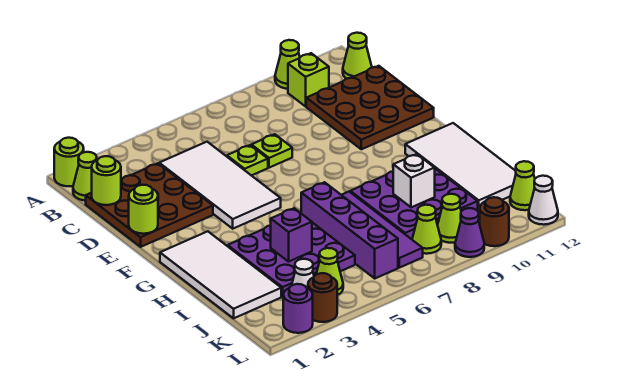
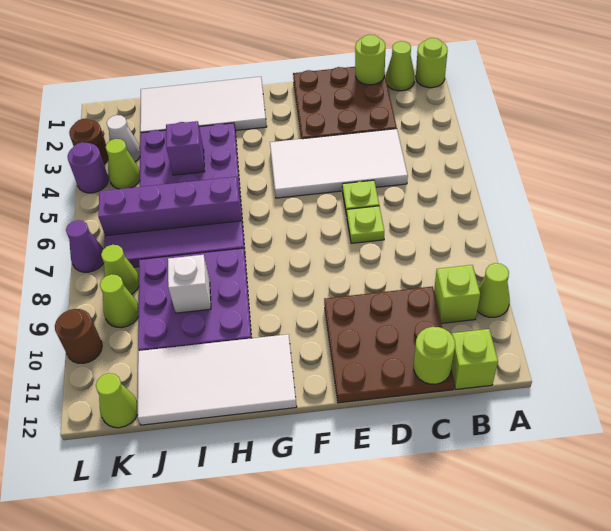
lime 1x1 cone [343,33,372,79] -> lime 1x1 brick [451,329,498,389]
lime 1x1 round brick [129,185,158,234] -> lime 1x1 round brick moved to [414,327,455,384]
purple 1x1 round brick [283,284,313,333] -> purple 1x1 round brick moved to [68,142,108,193]
purple 1x1 cone [455,208,484,257] -> purple 1x1 cone moved to [66,220,104,272]
white 1x1 cone [529,176,558,225] -> none

